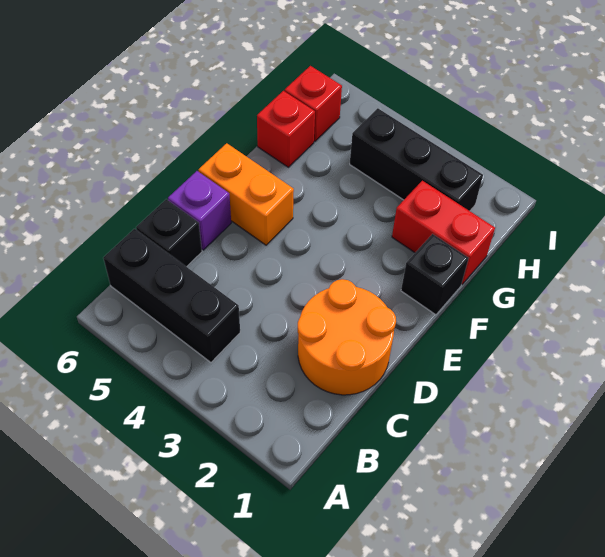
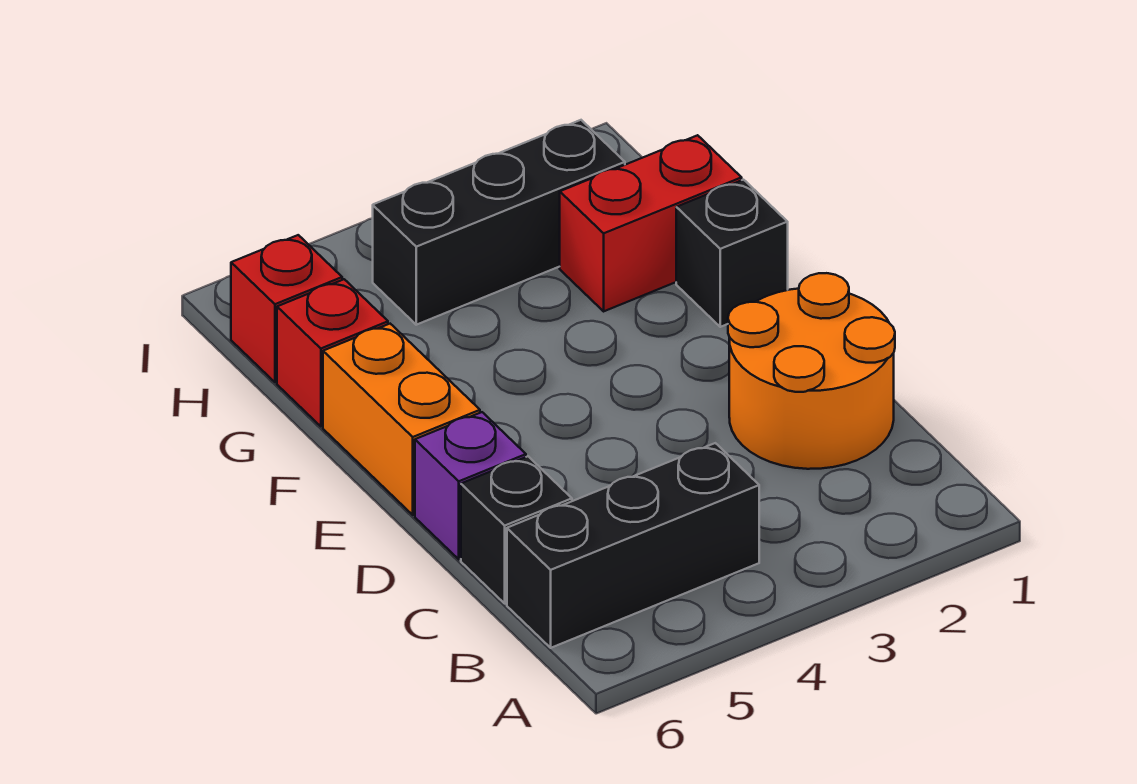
orange 1x2 brick [199,143,294,245] -> orange 1x2 brick turned to [323,324,480,515]

